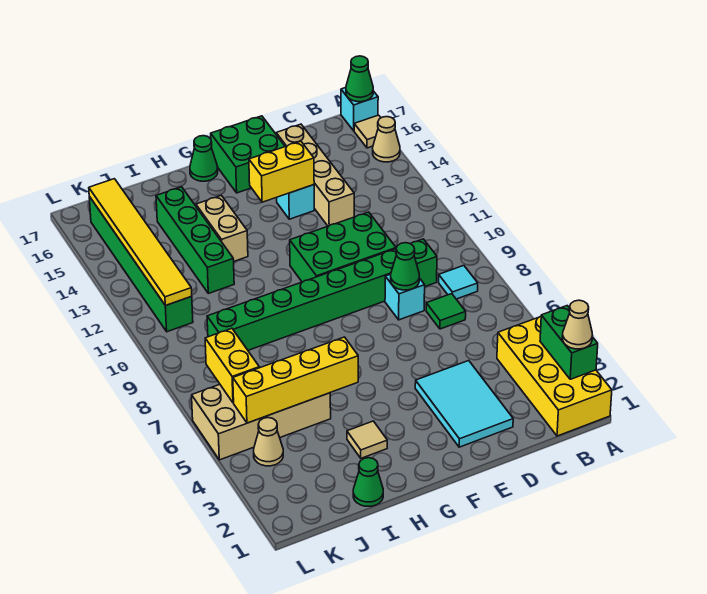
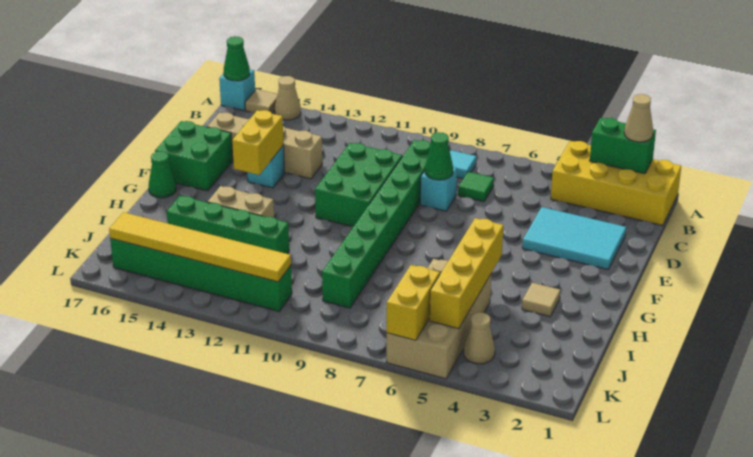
green 1x1 cone [353,458,383,506] -> none
yellow 1x2 brick [205,328,259,403] -> yellow 1x2 brick turned to [387,265,440,340]

